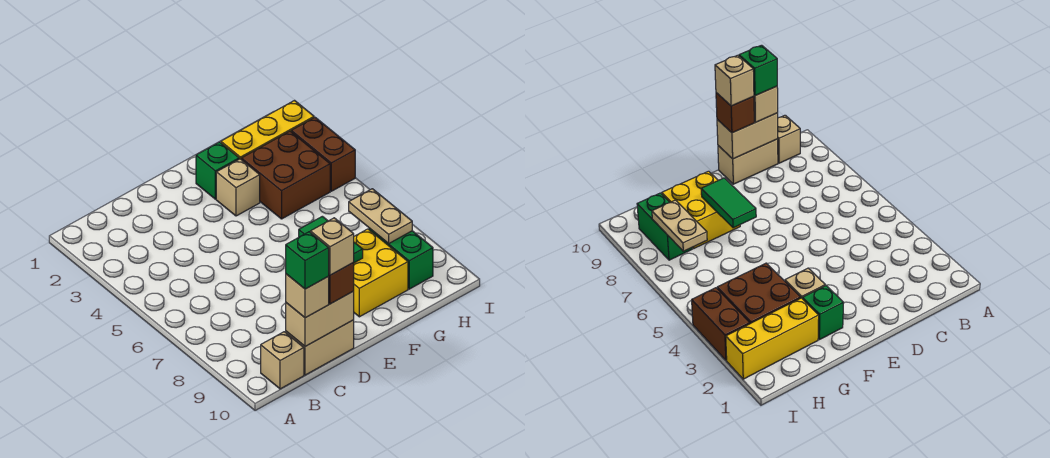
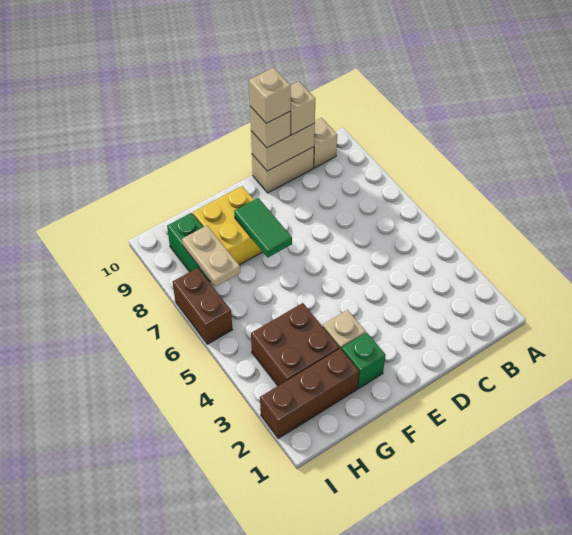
green 1x1 brick [286,232,329,289] -> none
brown 1x1 brick [329,263,354,304] -> tan 1x1 brick [250,106,290,148]
yellow 1x3 brick [221,101,314,159] -> brown 1x3 brick [260,348,359,438]
brown 1x2 brick [291,117,355,191] -> brown 1x2 brick moved to [173,268,233,344]

